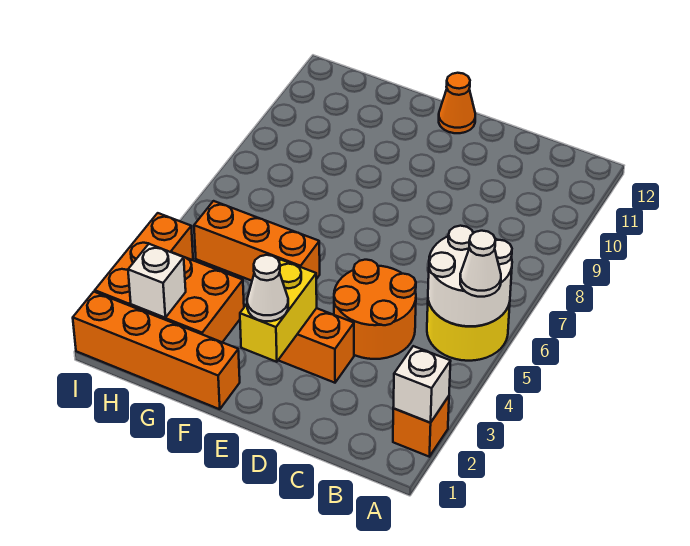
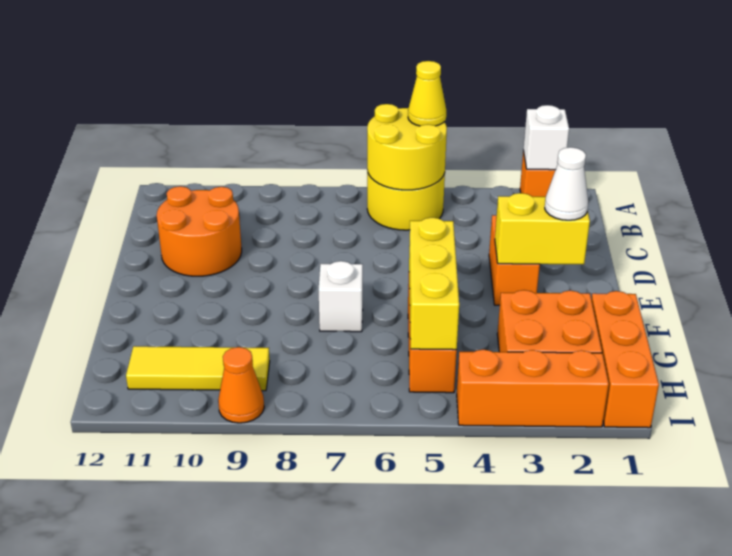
white 2x2 round brick [428,226,512,326] -> yellow 2x2 round brick [367,104,447,190]
white 1x1 cone [460,231,501,297] -> yellow 1x1 cone [408,61,446,126]
orange 2x2 round brick [334,260,416,359] -> orange 2x2 round brick moved to [157,186,242,276]
orange 1x1 cone [439,73,475,133] -> orange 1x1 cone moved to [218,347,264,423]
orange 1x4 brick [73,292,240,409] -> orange 1x3 brick [591,291,659,428]
none -> yellow 1x3 brick [409,218,459,350]
white 1x1 brick [128,244,186,318] -> white 1x1 brick moved to [319,261,363,332]
none -> yellow 1x3 tile [126,346,270,391]

